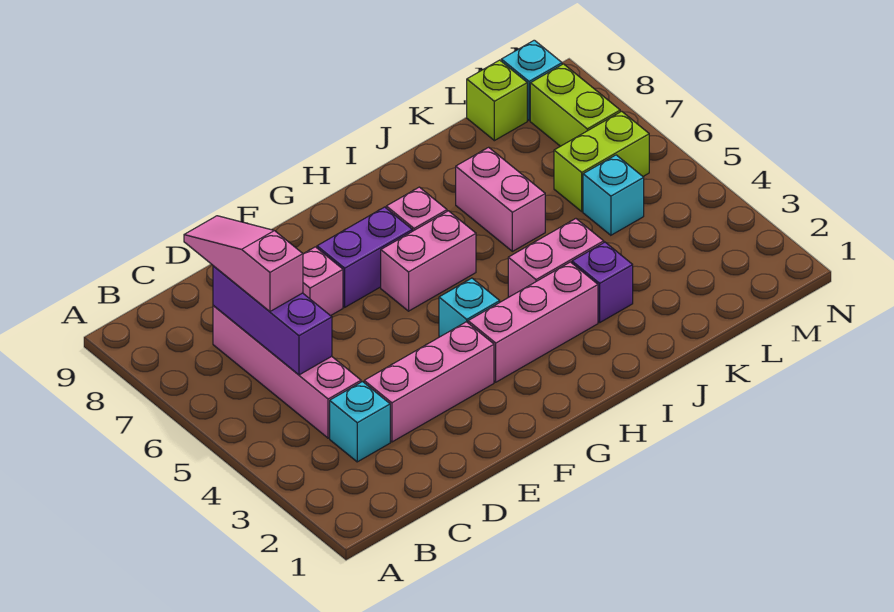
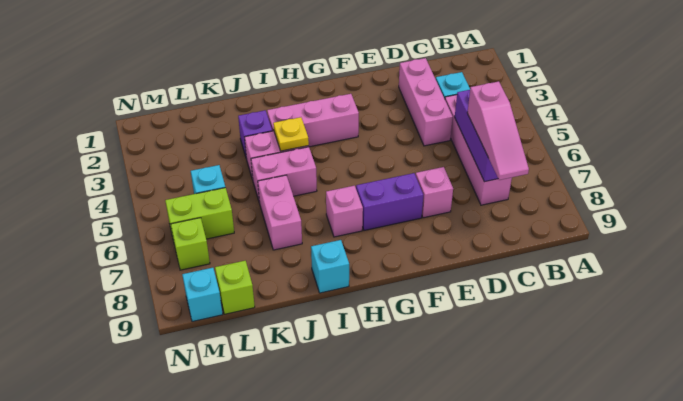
pink 1x3 brick [364,322,494,442] -> pink 1x3 brick turned to [399,58,453,146]
cyan 1x1 brick [439,278,500,337] -> cyan 1x1 brick moved to [311,240,349,293]
pink 1x2 brick [381,211,476,311] -> pink 1x2 brick moved to [251,147,317,203]
none -> yellow 1x1 plate [273,117,309,151]
lime 1x2 brick [530,64,620,146] -> lime 1x1 brick [171,218,210,270]

